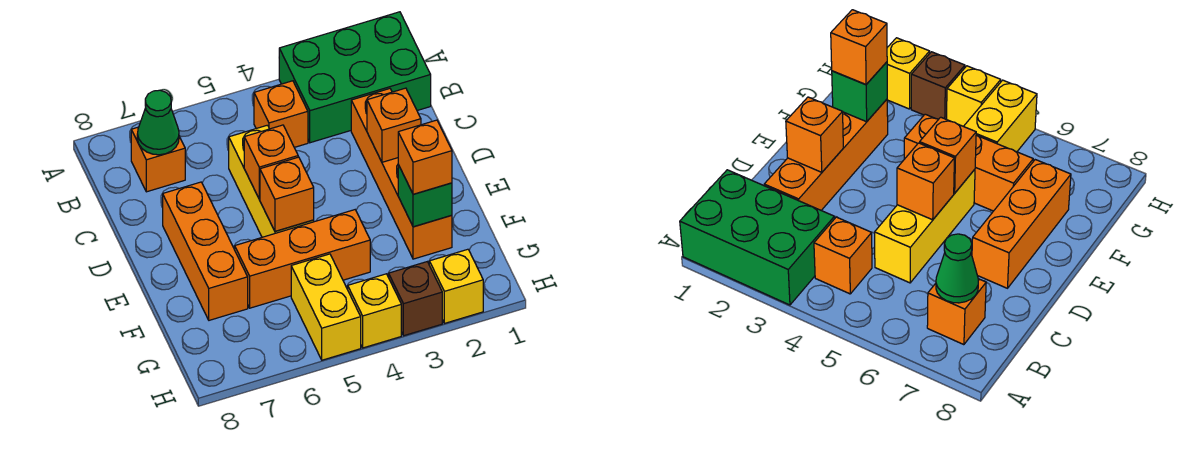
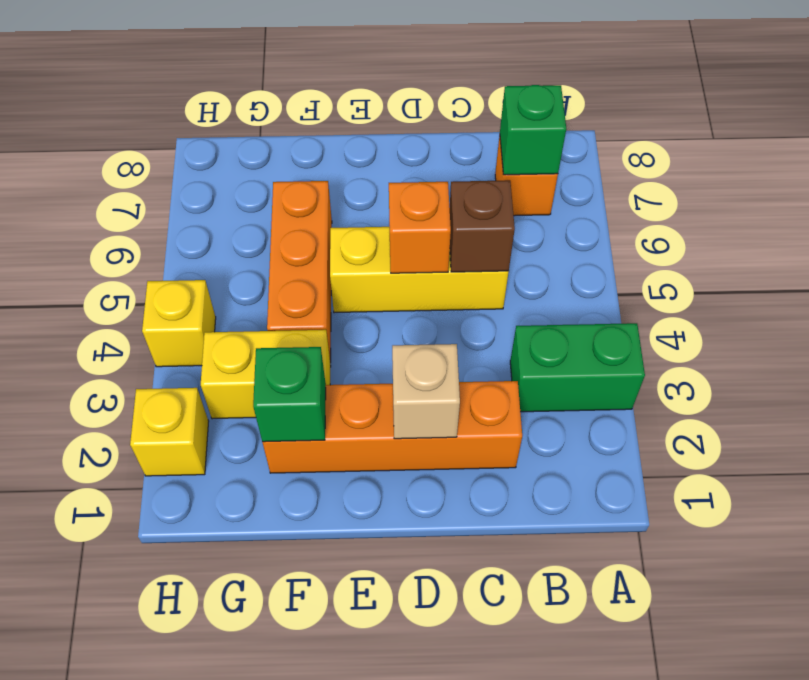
green 2x3 brick [279,12,431,143] -> green 1x2 brick [510,323,645,412]
orange 1x1 brick [254,81,308,147] -> none
green 1x1 cone [137,90,179,155] -> green 1x1 brick [500,85,566,175]
orange 1x1 brick [367,88,421,162] -> tan 1x1 brick [392,344,460,439]
orange 1x3 brick [163,182,248,320] -> none
orange 1x1 brick [260,157,314,231] -> none
orange 1x1 brick [398,120,452,194] -> none
yellow 1x2 brick [291,254,361,360] -> yellow 1x2 brick moved to [201,330,331,419]
brown 1x1 brick [389,262,442,336] -> brown 1x1 brick moved to [450,180,515,272]

